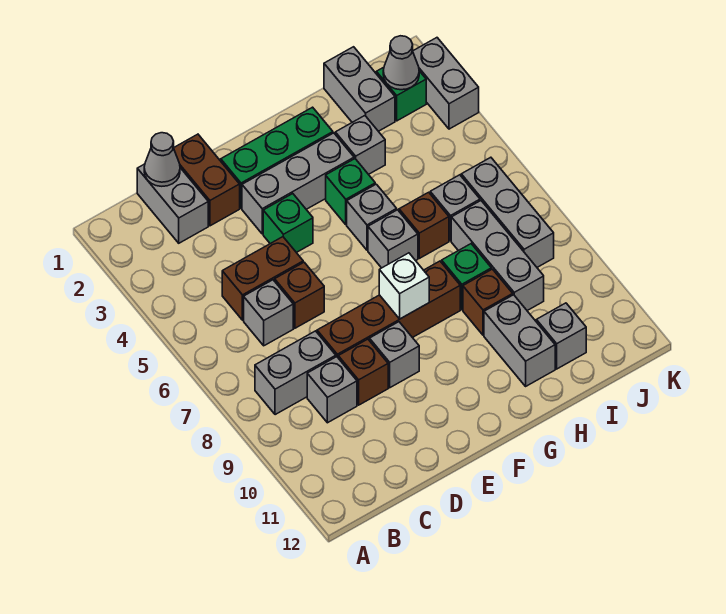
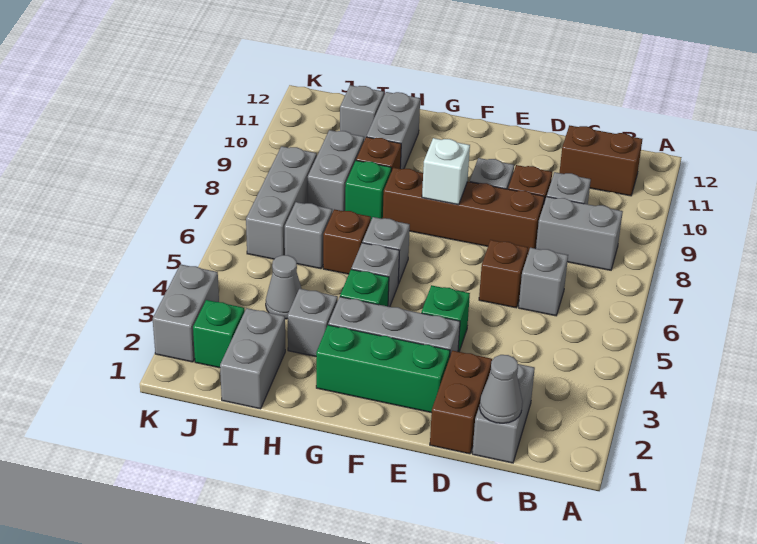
brown 1x2 brick [222,237,303,320] -> brown 1x2 brick moved to [559,125,642,196]
grey 1x3 brick [451,201,544,311] -> grey 1x2 brick [308,130,364,213]
grey 1x1 cone [383,36,419,90] -> grey 1x1 cone moved to [266,255,302,319]

